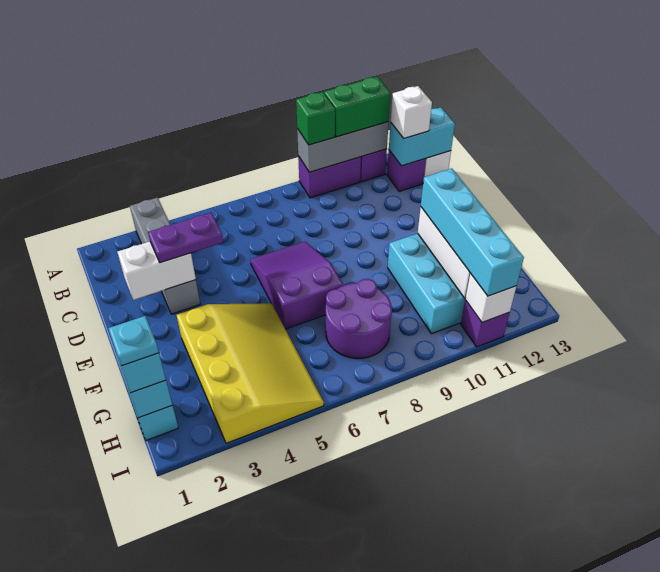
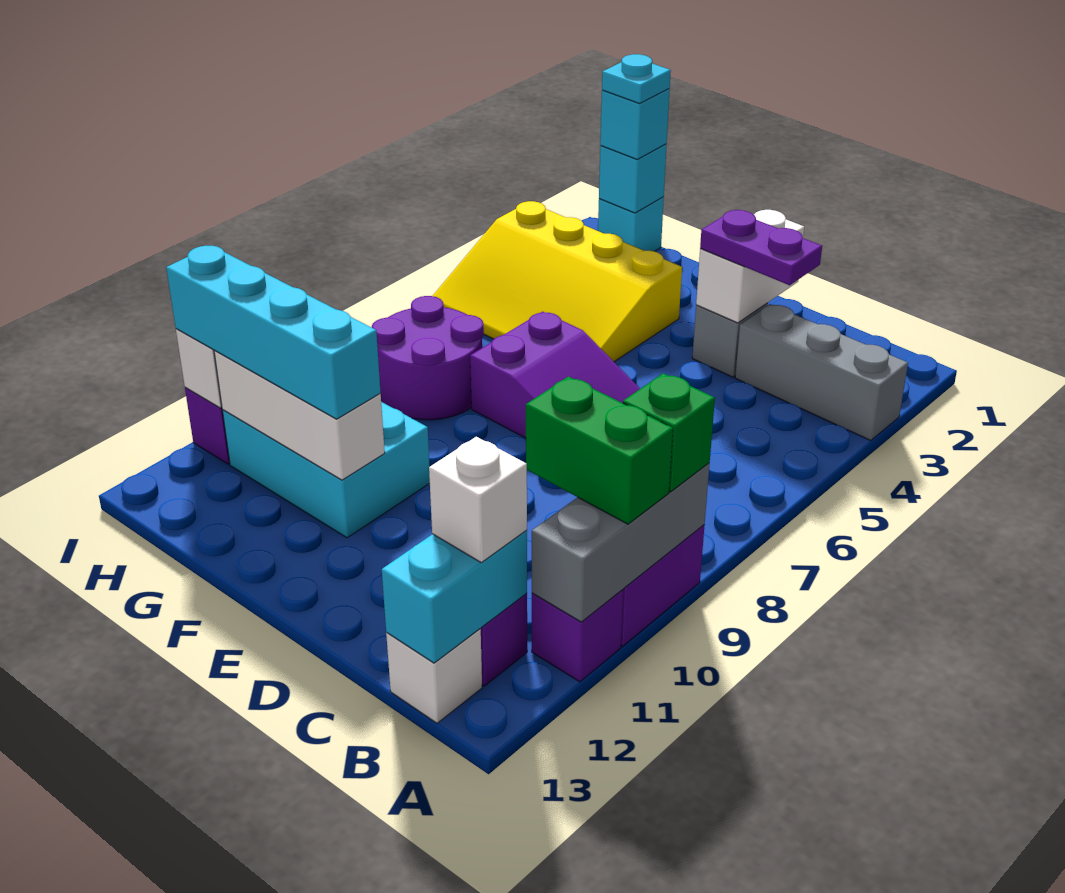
green 1x2 brick [324,77,391,137] -> green 1x2 brick turned to [526,377,673,524]
purple 1x2 plate [148,213,223,263] -> purple 1x2 plate turned to [700,210,822,285]

